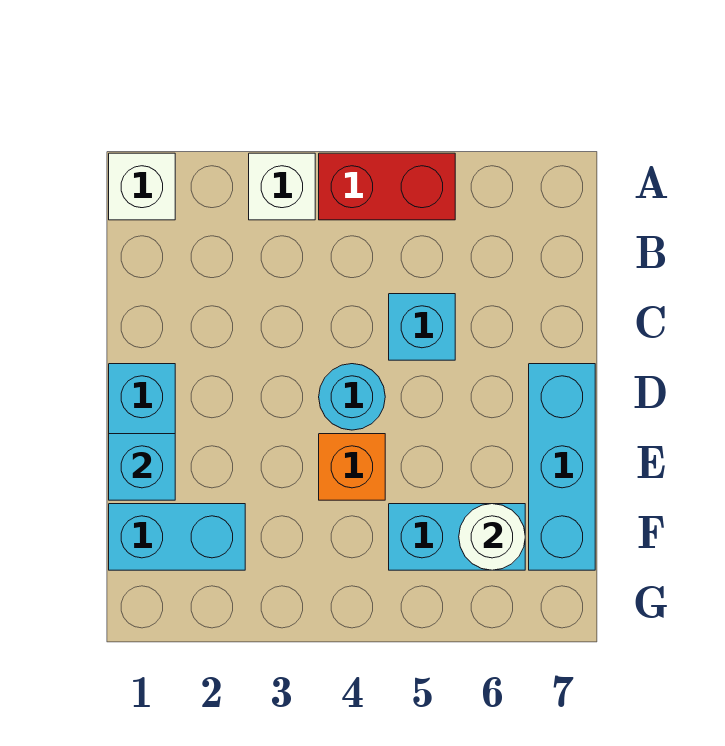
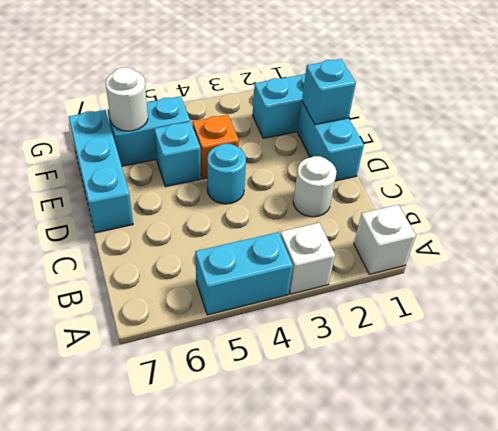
red 1x2 brick [319,153,455,220] -> cyan 1x2 brick [195,232,293,315]
none -> white 1x1 round brick [293,156,337,217]
cyan 1x1 brick [389,294,455,360] -> cyan 1x1 brick moved to [154,122,201,187]

